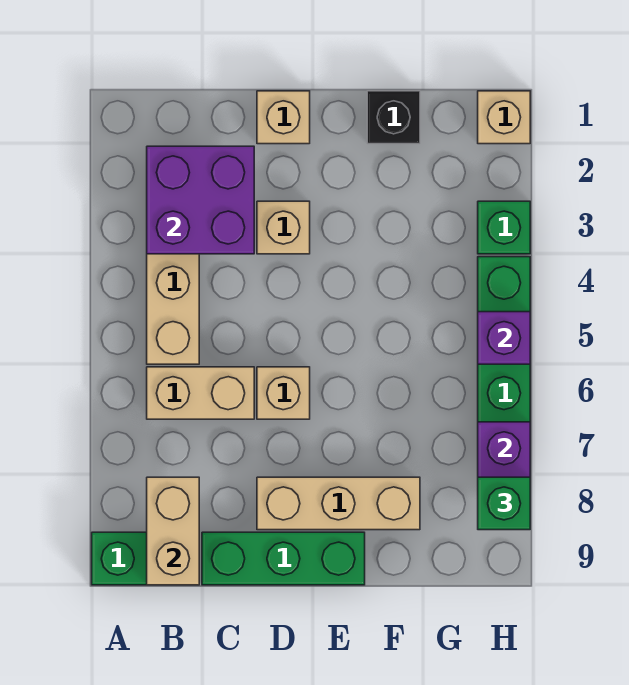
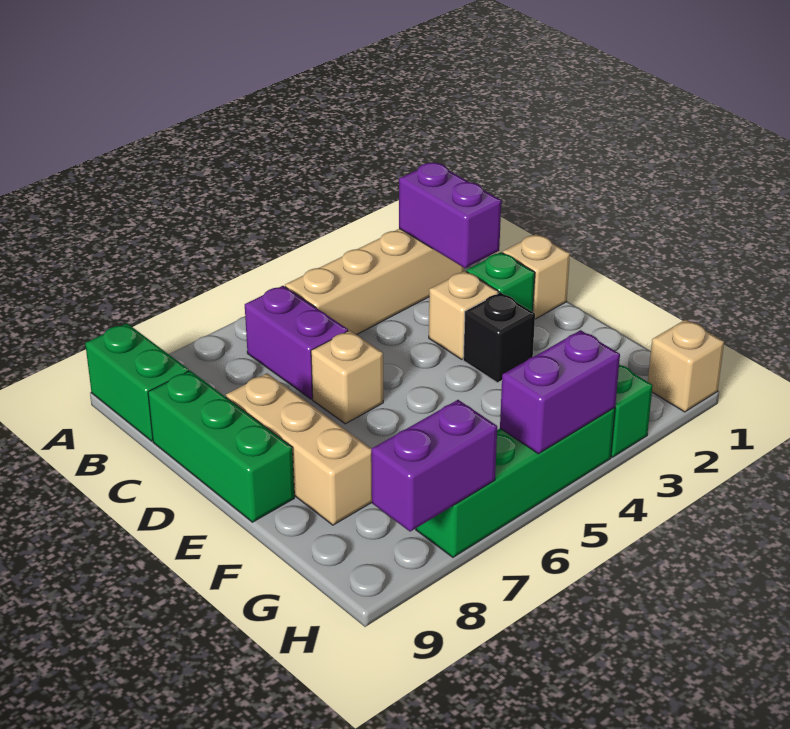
purple 2x2 brick [147,146,254,254] -> purple 1x2 brick [399,162,501,268]
tan 1x2 brick [147,367,254,419] -> purple 1x2 brick [245,286,348,399]
tan 1x2 brick [147,477,199,585] -> none
black 1x1 brick [367,91,420,144] -> black 1x1 brick moved to [463,292,535,383]
purple 1x1 brick [478,312,530,364] -> purple 1x2 brick [500,330,620,454]
green 1x1 brick [478,477,530,530] -> green 1x1 brick moved to [467,252,535,312]

